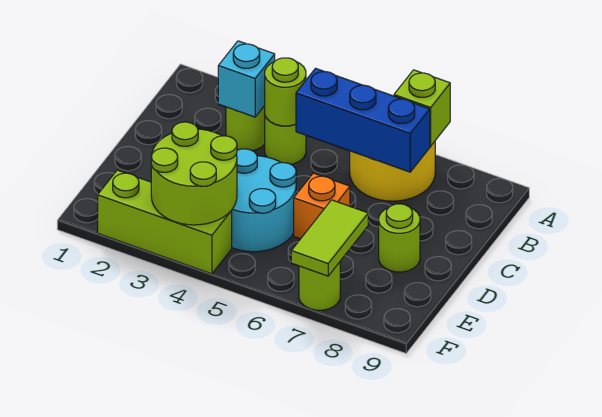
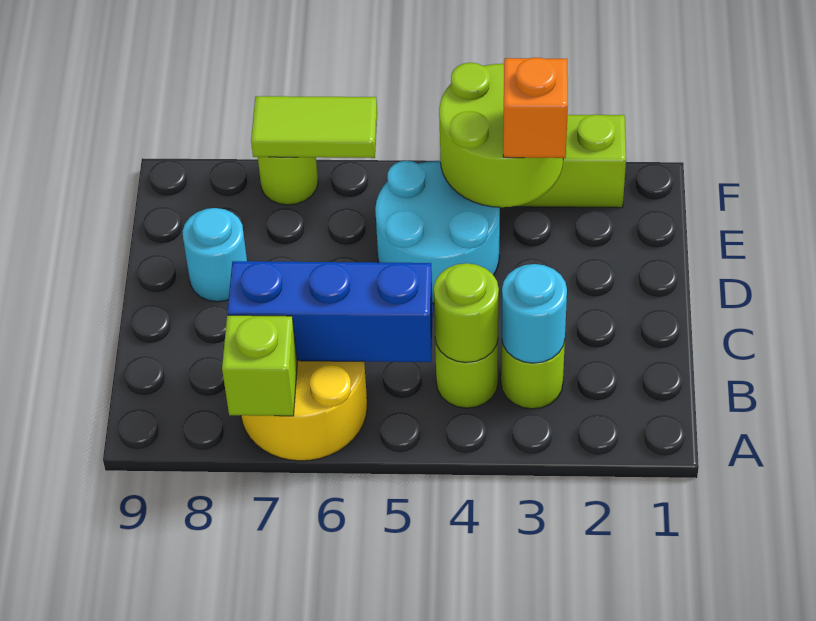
cyan 1x1 brick [218,41,275,117] -> cyan 1x1 round brick [502,264,567,363]
orange 1x1 brick [294,173,350,239] -> orange 1x1 brick moved to [503,58,568,158]
lime 1x1 round brick [379,204,420,272] -> cyan 1x1 round brick [182,208,247,302]
lime 1x2 tile [291,200,368,276] -> lime 1x2 tile turned to [251,96,377,158]

